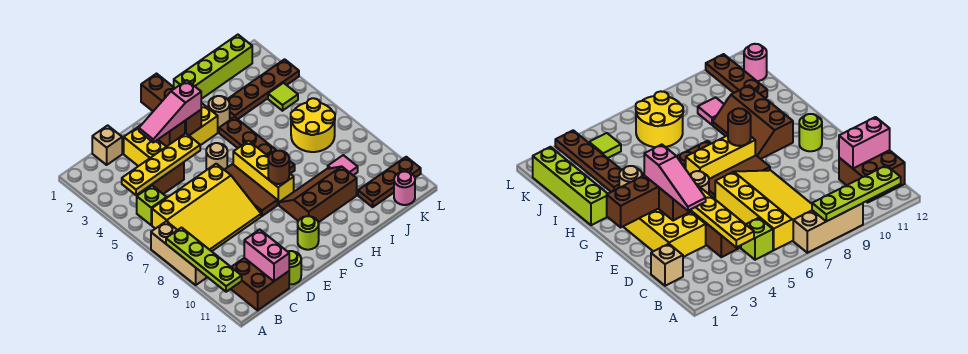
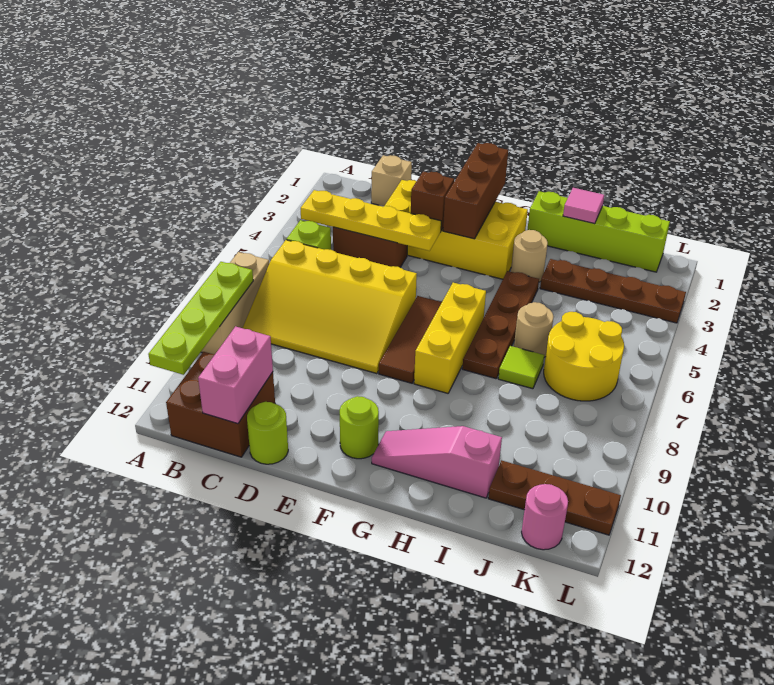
pink 1x3 slope [139,80,201,142] -> pink 1x3 slope moved to [372,426,502,498]
tan 1x1 round brick [206,143,227,170] -> tan 1x1 round brick moved to [514,302,554,357]
brown 1x1 round brick [268,151,289,184] -> none
brown 2x3 slope [279,166,357,222] -> none
pink 1x1 tile [328,155,358,175] -> pink 1x1 tile moved to [563,188,604,224]
lime 1x1 tile [268,83,298,111] -> lime 1x1 tile moved to [498,346,544,389]

